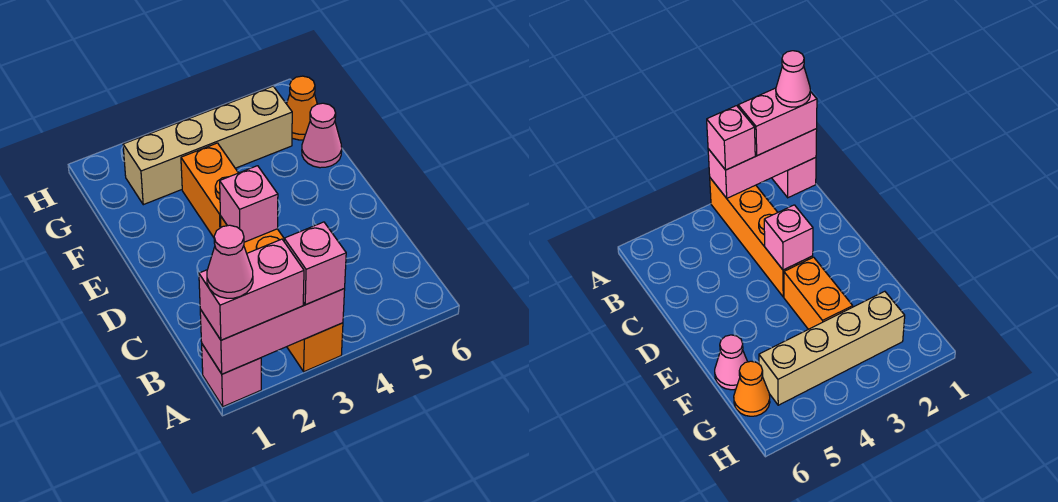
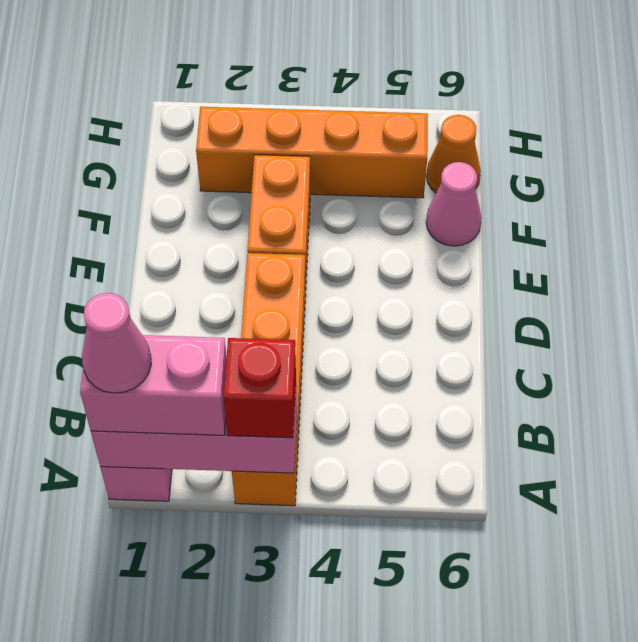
pink 1x1 brick [284,222,346,305] -> red 1x1 brick [224,338,296,438]
pink 1x1 brick [220,166,278,242] -> none
tan 1x4 brick [123,86,292,205] -> orange 1x4 brick [196,107,428,198]

